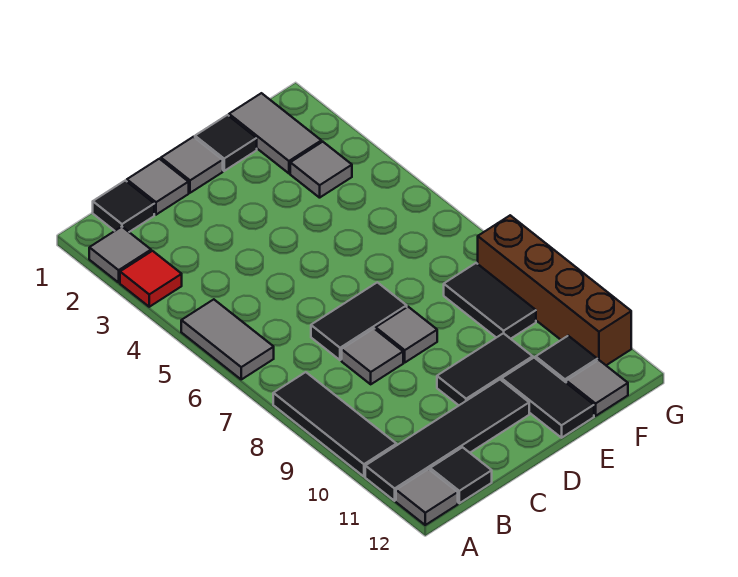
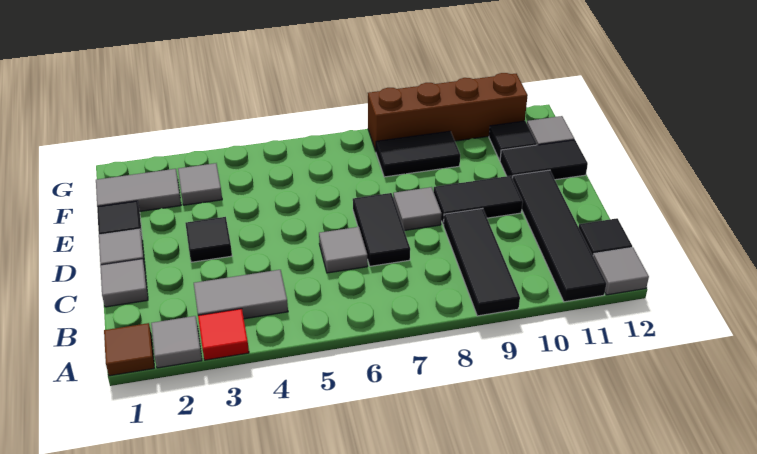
none -> brown 1x1 tile [104,323,155,376]
grey 1x2 tile [181,299,274,379] -> grey 1x2 tile moved to [194,270,288,319]
black 1x3 tile [273,372,396,477] -> black 1x3 tile turned to [444,208,520,316]
black 1x1 tile [93,181,154,232] -> black 1x1 tile moved to [185,217,232,262]
grey 1x1 tile [342,329,403,384] -> grey 1x1 tile moved to [319,227,368,273]
black 1x2 tile [437,333,533,405] -> black 1x2 tile turned to [434,176,523,225]

